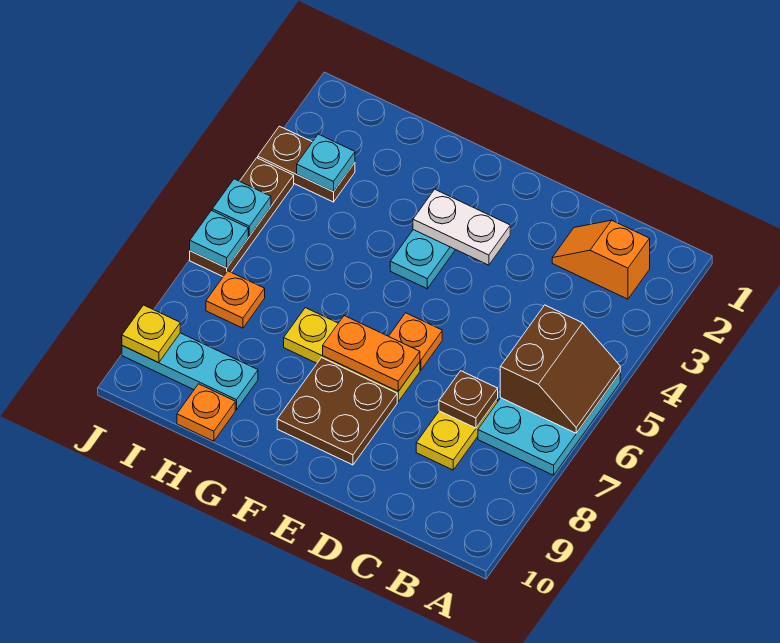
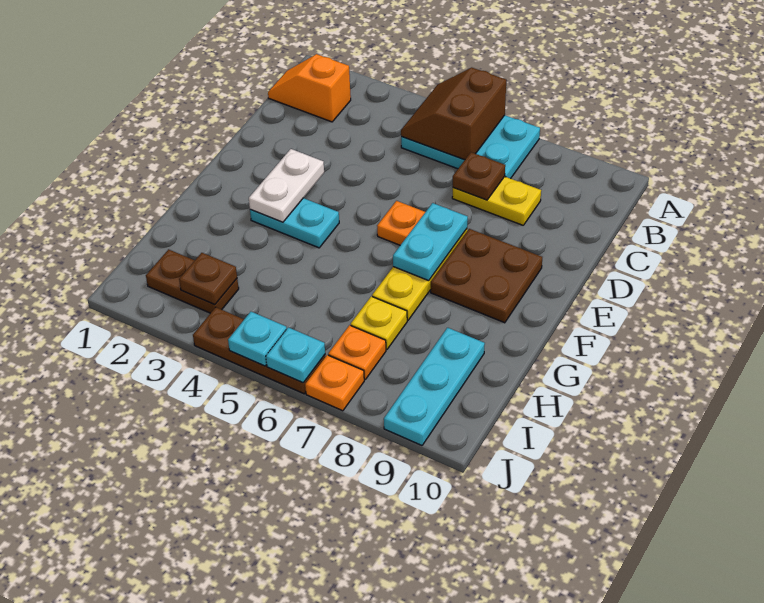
brown 2x2 slope [500,305,620,433] -> brown 2x2 slope turned to [401,68,506,160]
orange 1x2 slope [552,220,650,299] -> orange 1x2 slope turned to [268,54,351,122]
orange 1x2 plate [323,316,420,391] -> cyan 1x2 plate [393,203,468,281]
orange 1x1 plate [177,384,235,441] -> orange 1x1 plate moved to [305,355,364,411]
brown 1x2 plate [258,126,355,202] -> brown 1x2 plate turned to [146,249,239,313]
cyan 1x1 plate [297,134,355,192] -> brown 1x1 plate [179,253,237,305]
yellow 1x1 plate [122,305,180,363] -> yellow 1x1 plate moved to [351,296,407,350]

